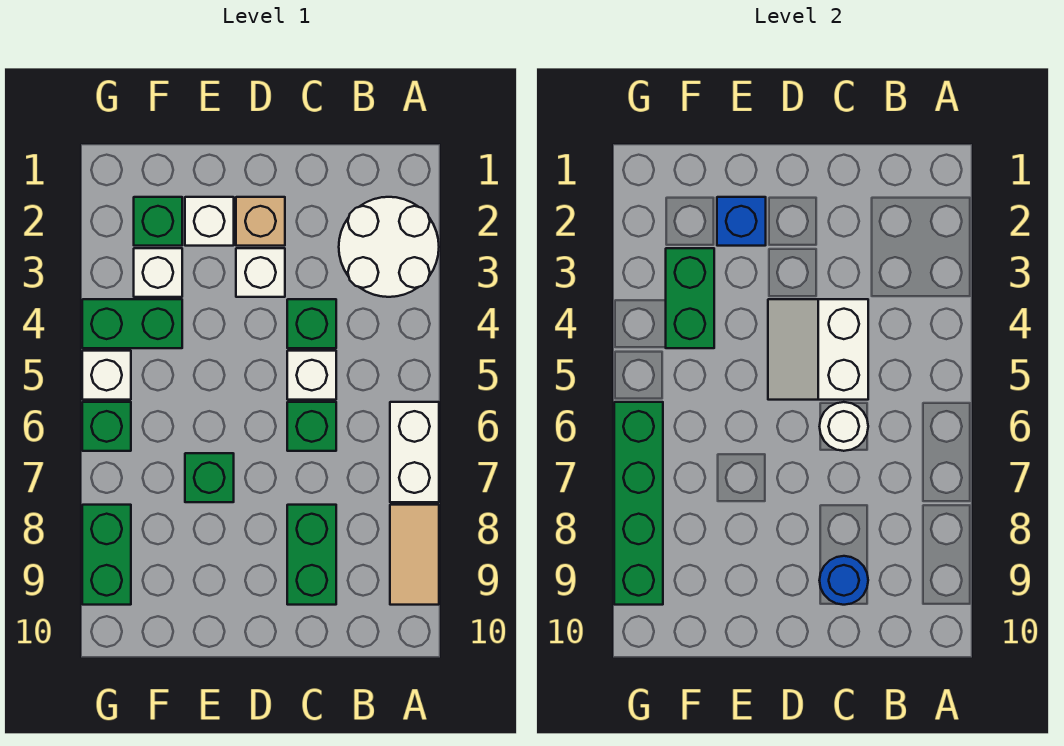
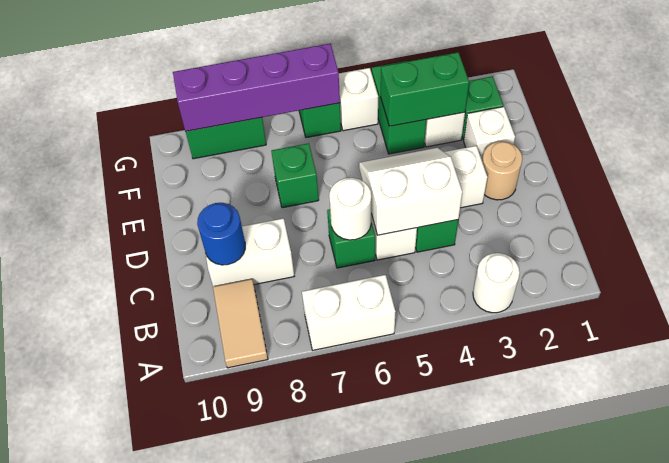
white 2x2 round brick [339,197,439,297] -> white 1x1 round brick [473,253,520,313]
tan 1x2 tile [390,505,439,605] -> tan 1x2 tile turned to [213,279,268,368]
green 1x2 brick [287,505,336,605] -> white 1x2 brick [205,218,294,287]
tan 1x1 brick [236,197,285,246] -> tan 1x1 round brick [482,141,523,200]
blue 1x1 brick [717,197,766,246] -> none
green 1x4 brick [614,402,663,605] -> purple 1x4 brick [173,44,340,131]

